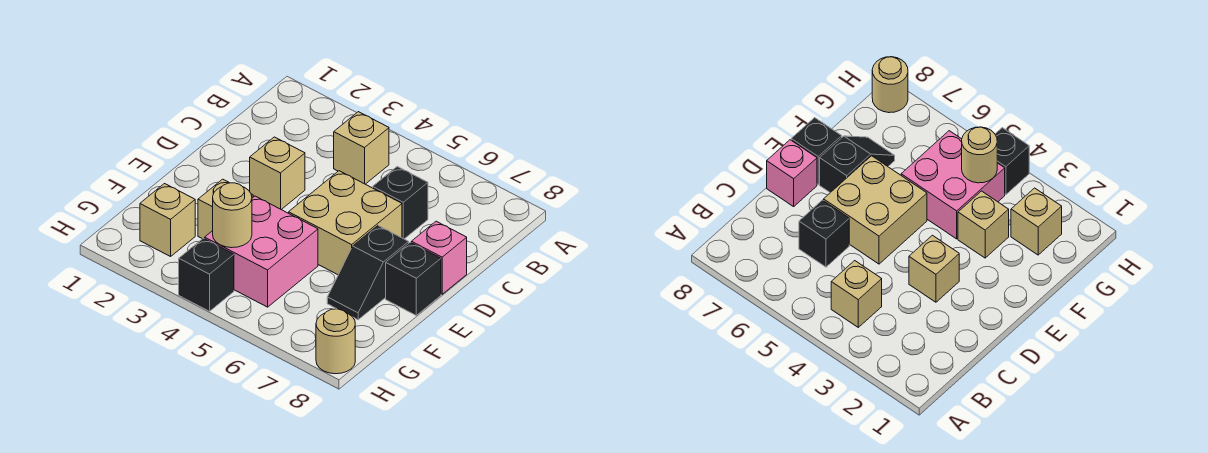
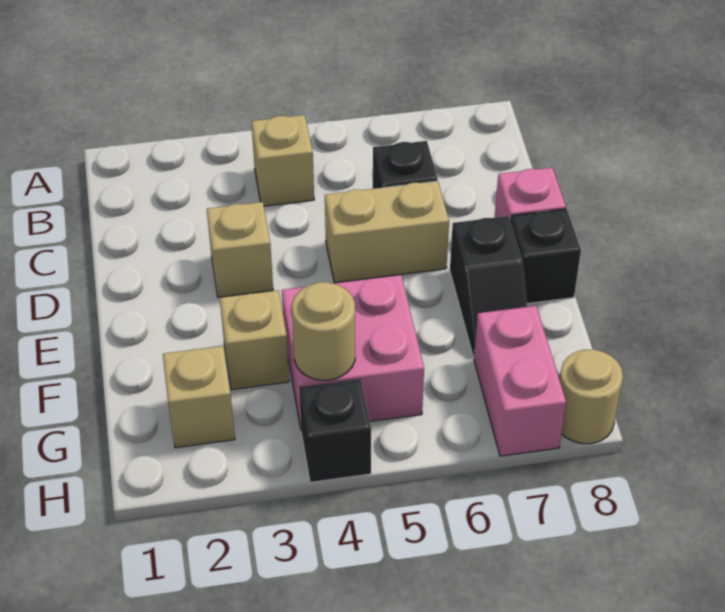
tan 2x2 brick [289,171,402,275] -> tan 1x2 brick [325,181,449,283]
none -> pink 1x2 brick [474,306,566,456]

